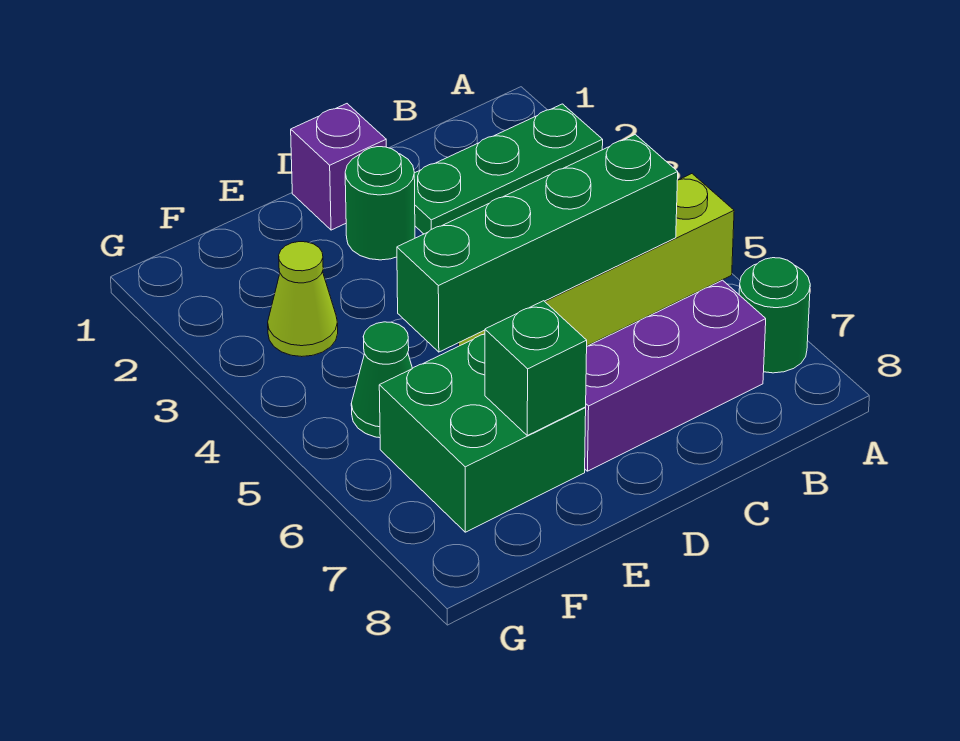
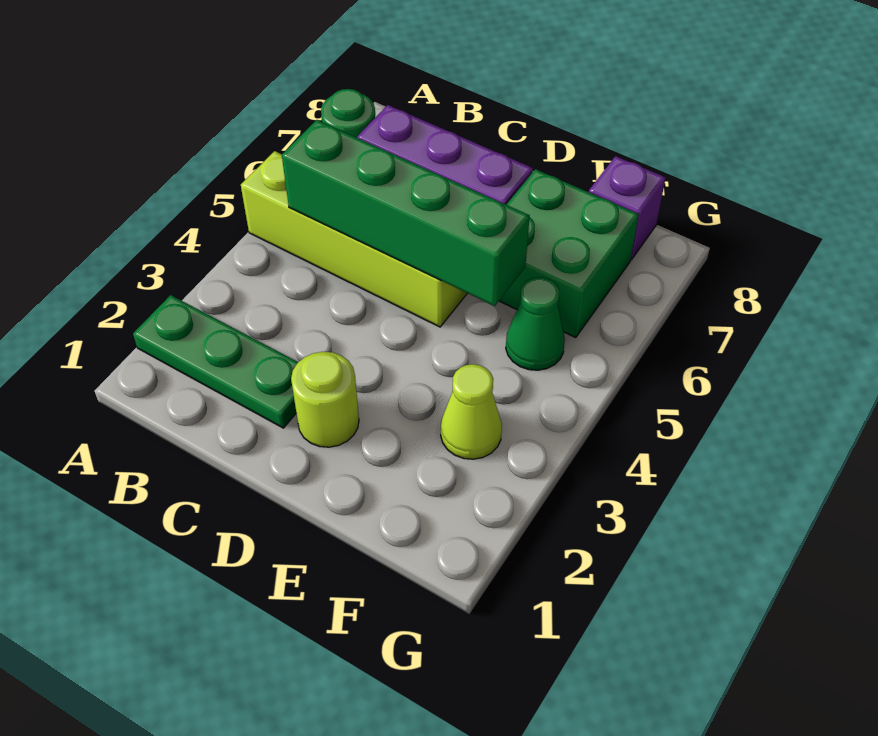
purple 1x1 brick [291,104,386,230] -> purple 1x1 brick moved to [589,156,666,260]
green 1x1 round brick [345,147,415,260] -> lime 1x1 round brick [291,352,359,447]
green 1x1 brick [485,301,587,435] -> none

